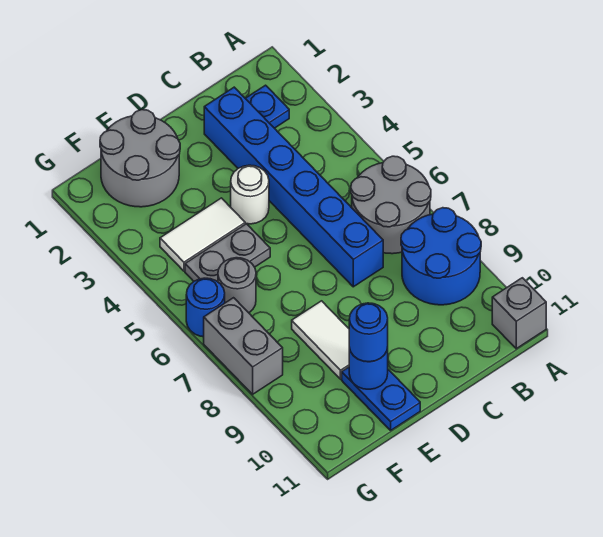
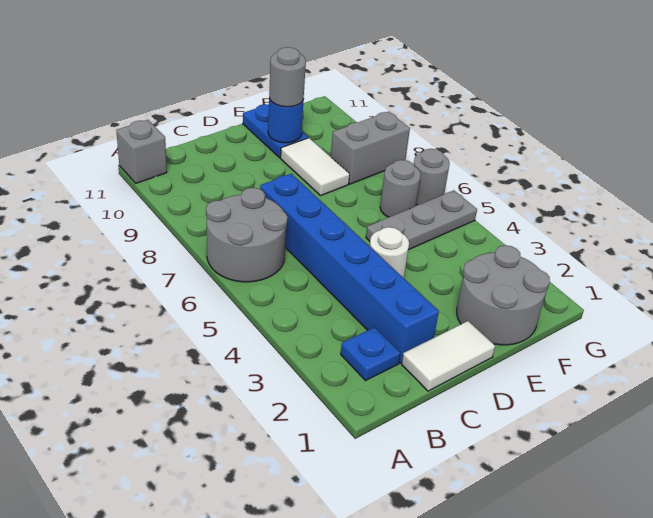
blue 2x2 round brick [401,208,481,305] -> none
white 1x2 tile [160,198,245,271] -> white 1x2 tile moved to [402,321,495,391]
grey 1x2 plate [185,224,270,282] -> grey 1x3 plate [366,190,477,250]
blue 1x1 round brick [349,303,388,362] -> grey 1x1 round brick [269,47,306,107]
blue 1x1 round brick [186,278,225,337] -> grey 1x1 round brick [414,149,450,205]
grey 1x2 brick [204,298,283,394] -> grey 1x2 brick turned to [331,112,410,184]

